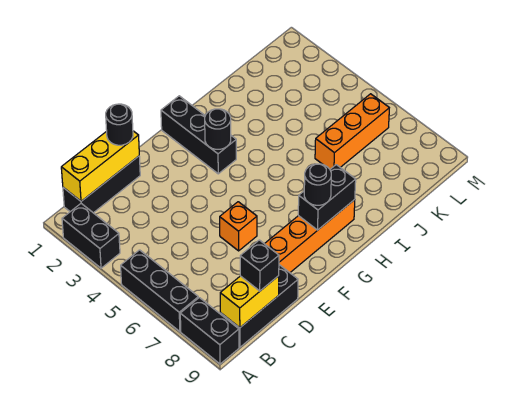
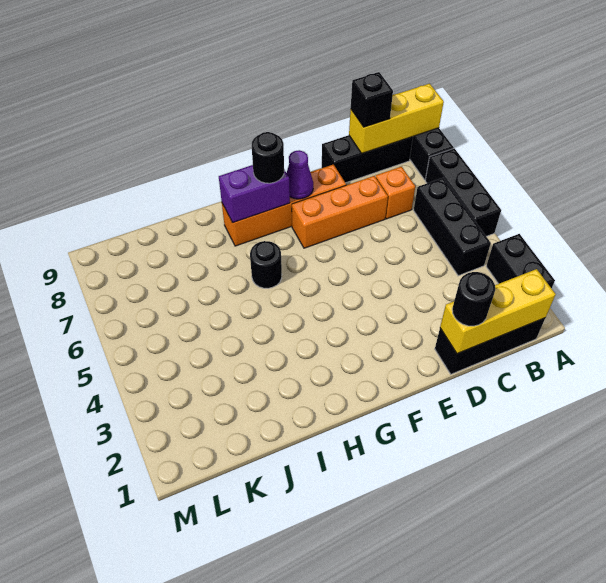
yellow 1x2 brick [220,276,279,328] -> yellow 1x3 brick [349,84,444,153]
orange 1x1 brick [220,202,257,251] -> orange 1x1 brick moved to [376,167,415,219]
none -> purple 1x1 cone [287,150,313,199]
black 1x3 brick [161,96,236,174] -> black 1x3 brick moved to [414,178,491,276]
black 1x1 round brick [205,109,231,149] -> black 1x1 round brick moved to [250,241,282,288]
black 1x2 brick [298,165,356,230] -> purple 1x2 brick [219,165,290,223]
orange 1x3 brick [315,94,389,169] -> orange 1x3 brick moved to [292,176,388,248]

